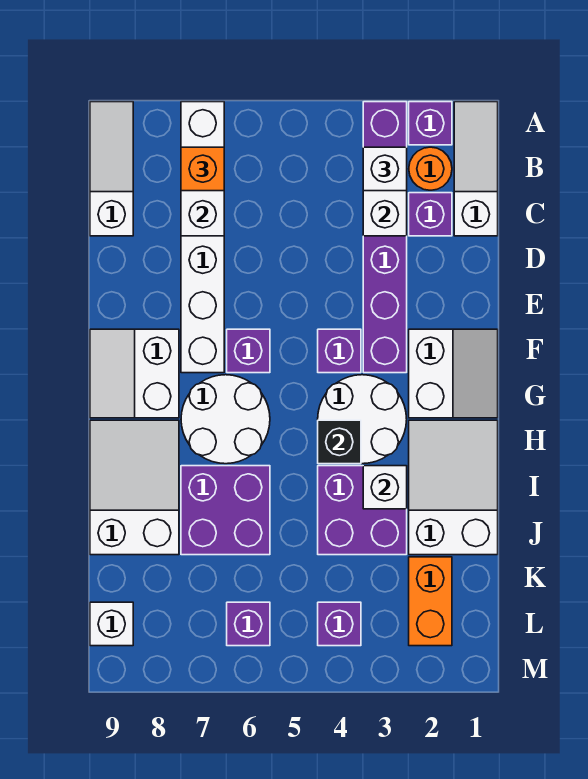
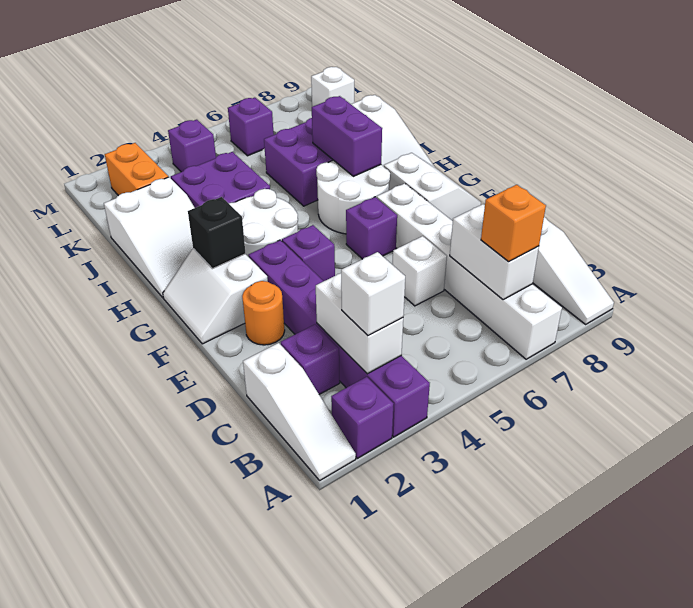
orange 1x1 round brick [409,147,452,190] -> orange 1x1 round brick moved to [242,281,285,345]
black 1x1 brick [318,420,361,464] -> black 1x1 brick moved to [188,197,246,269]
none -> purple 1x2 brick [312,96,382,176]
white 1x1 brick [363,466,407,509] -> white 1x1 brick moved to [392,236,447,306]

